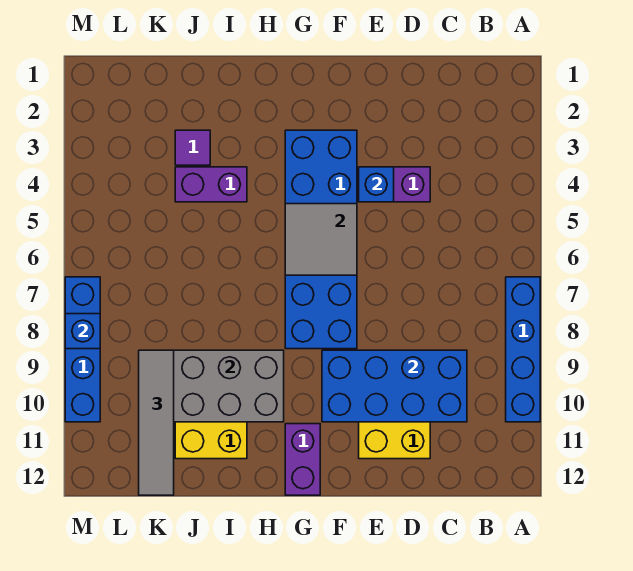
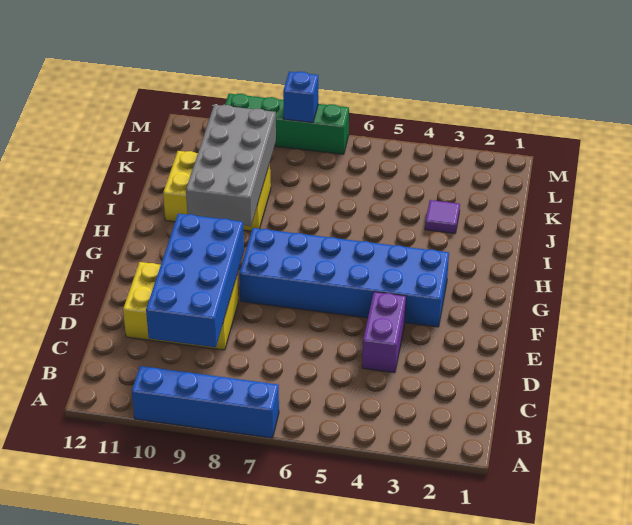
blue 1x1 brick [359,167,394,202] -> none
grey 2x2 tile [285,204,357,275] -> none
purple 1x2 brick [285,424,320,495] -> none
purple 1x2 brick [175,167,247,202] -> none
grey 1x4 tile [139,350,174,495] -> none
blue 1x4 brick [65,277,100,422] -> green 1x4 brick [225,94,349,154]

